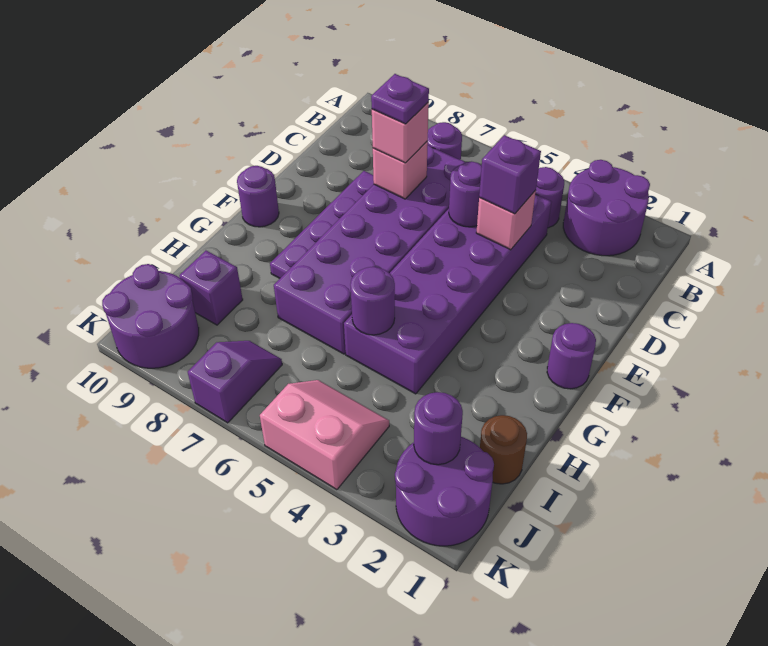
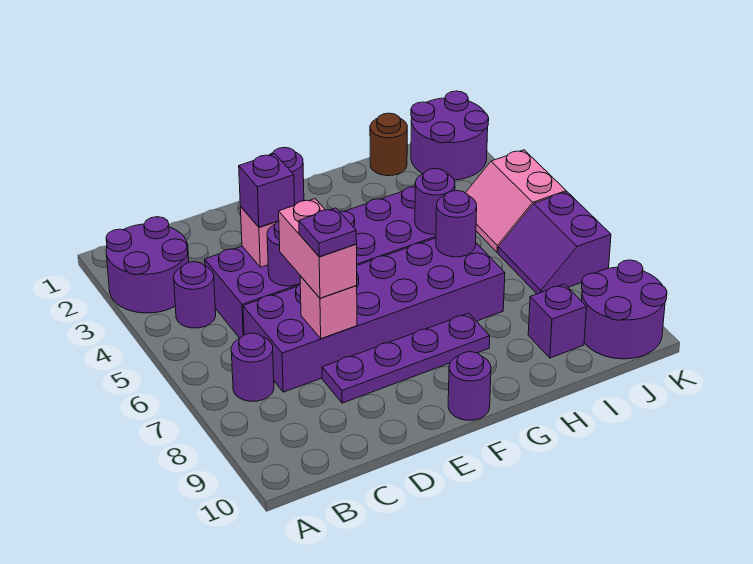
pink 1x1 brick [372,102,429,163] -> pink 1x2 brick [279,199,357,298]
purple 1x1 round brick [414,392,463,465] -> purple 1x1 round brick moved to [436,191,477,257]
purple 1x2 slope [188,341,282,423] -> purple 2x2 slope [498,192,611,294]

